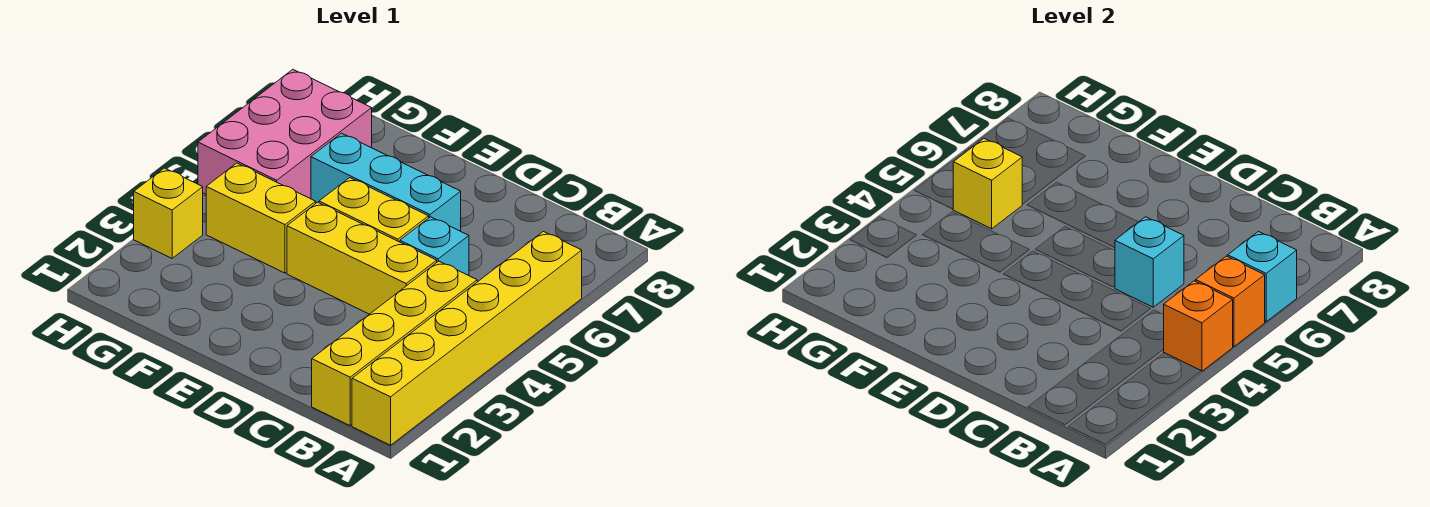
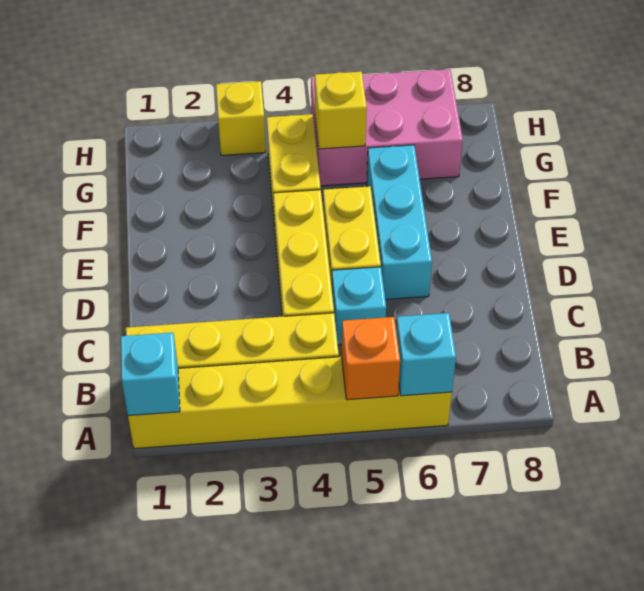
orange 1x1 brick [1164,281,1233,371] -> none
cyan 1x1 brick [1115,217,1184,307] -> cyan 1x1 brick moved to [121,332,180,416]

